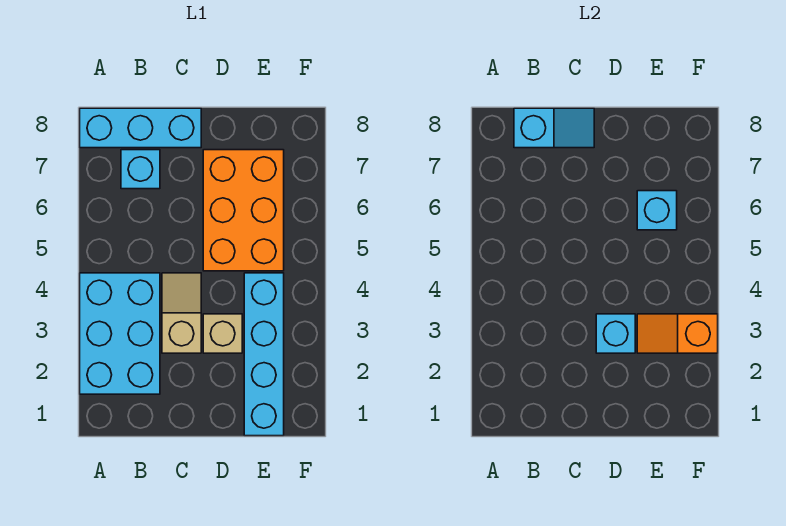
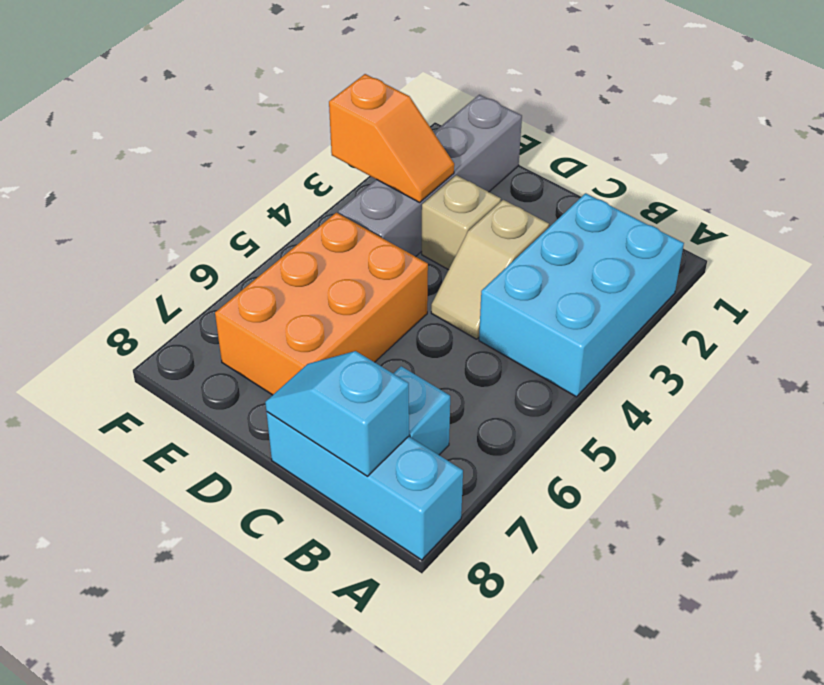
cyan 1x1 brick [596,314,635,353] -> none
cyan 1x4 brick [244,273,284,436] -> grey 1x4 brick [338,95,522,257]
cyan 1x1 brick [637,191,677,230] -> none

